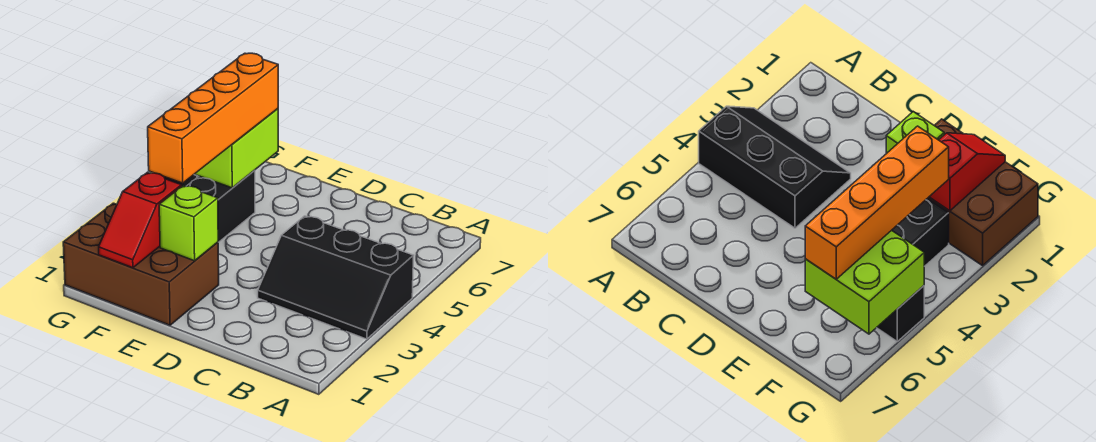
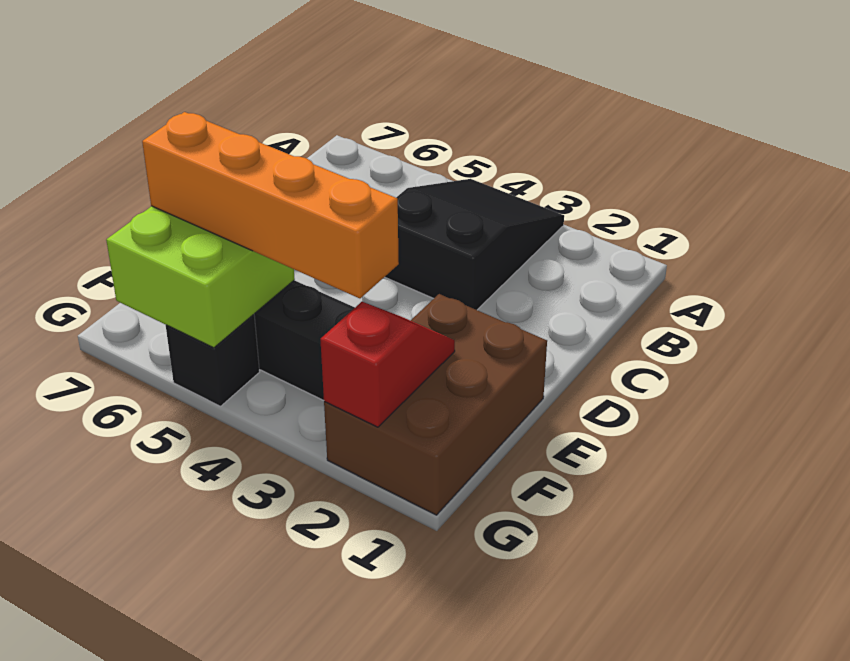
black 2x3 slope [258,216,414,339] -> black 2x3 slope turned to [385,179,564,310]
lime 1x1 brick [159,185,218,261] -> none
red 1x2 slope [99,172,182,268] -> red 1x2 slope turned to [320,302,455,427]

